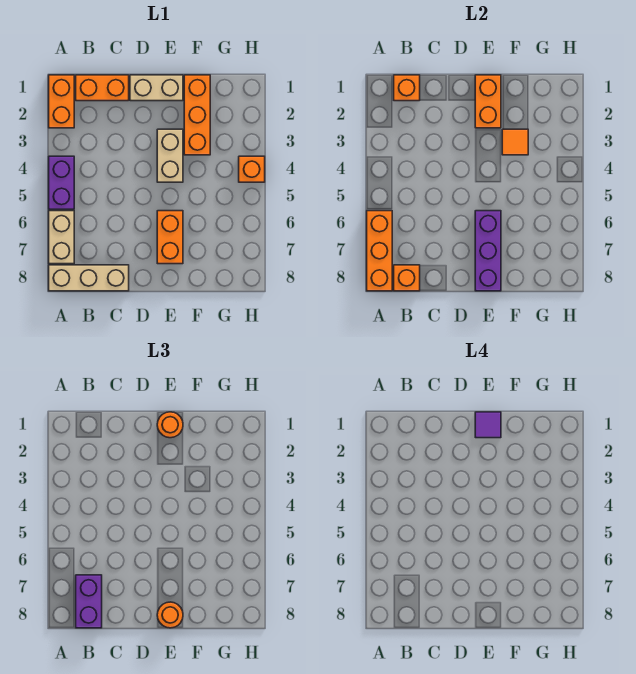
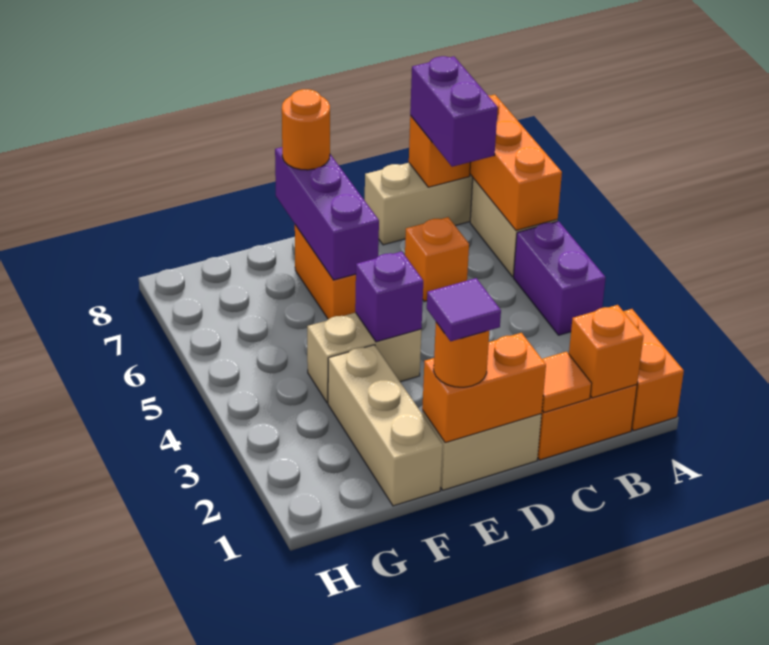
orange 1x2 brick [475,75,501,128] -> orange 1x2 brick turned to [422,333,546,443]
tan 1x2 brick [157,129,183,182] -> tan 1x2 brick turned to [307,313,421,403]
none -> purple 1x1 brick [355,252,423,342]
orange 1x3 brick [184,75,210,155] -> tan 1x3 brick [328,345,443,506]
orange 1x1 tile [502,129,528,155] -> orange 1x1 tile moved to [542,352,592,413]
orange 1x1 brick [239,156,265,182] -> orange 1x1 brick moved to [405,217,469,301]

